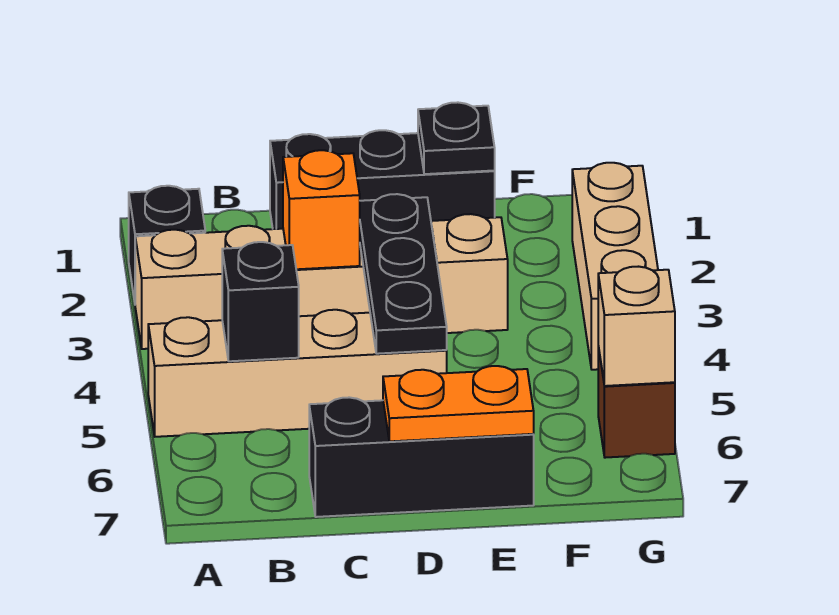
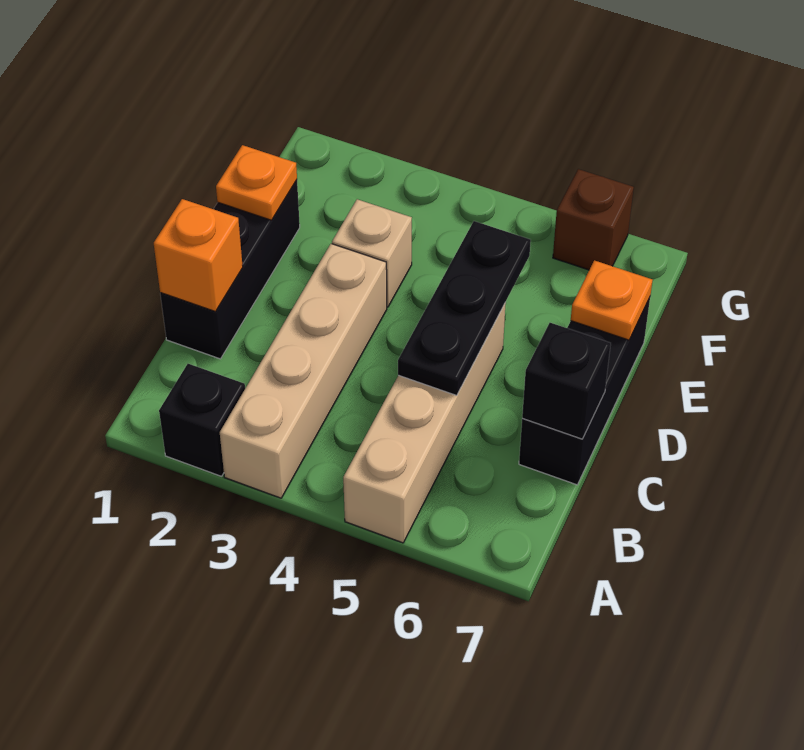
black 1x1 brick [222,242,299,361] -> black 1x1 brick moved to [522,323,611,439]
orange 1x1 brick [283,150,360,269] -> orange 1x1 brick moved to [154,199,243,312]
black 1x3 plate [360,194,447,354] -> black 1x3 plate turned to [398,221,531,395]
orange 1x2 plate [383,366,534,441] -> orange 1x1 plate [571,260,653,340]
black 1x1 plate [418,102,495,174] -> orange 1x1 plate [216,145,297,220]
tan 1x3 brick [572,163,658,370] -> none
tan 1x1 brick [598,267,675,386] -> none

